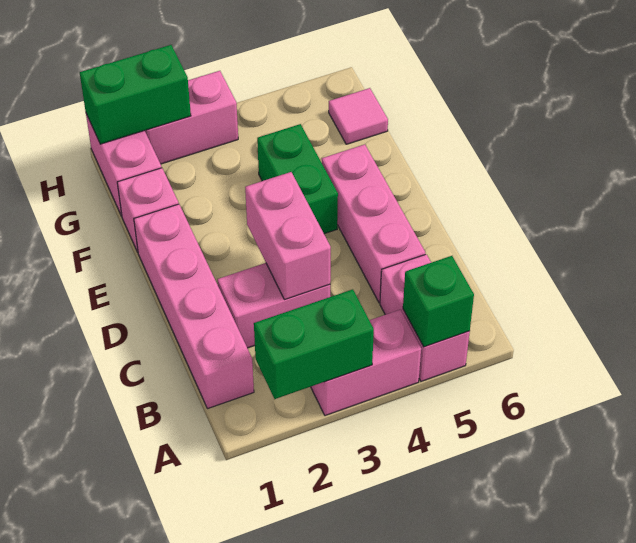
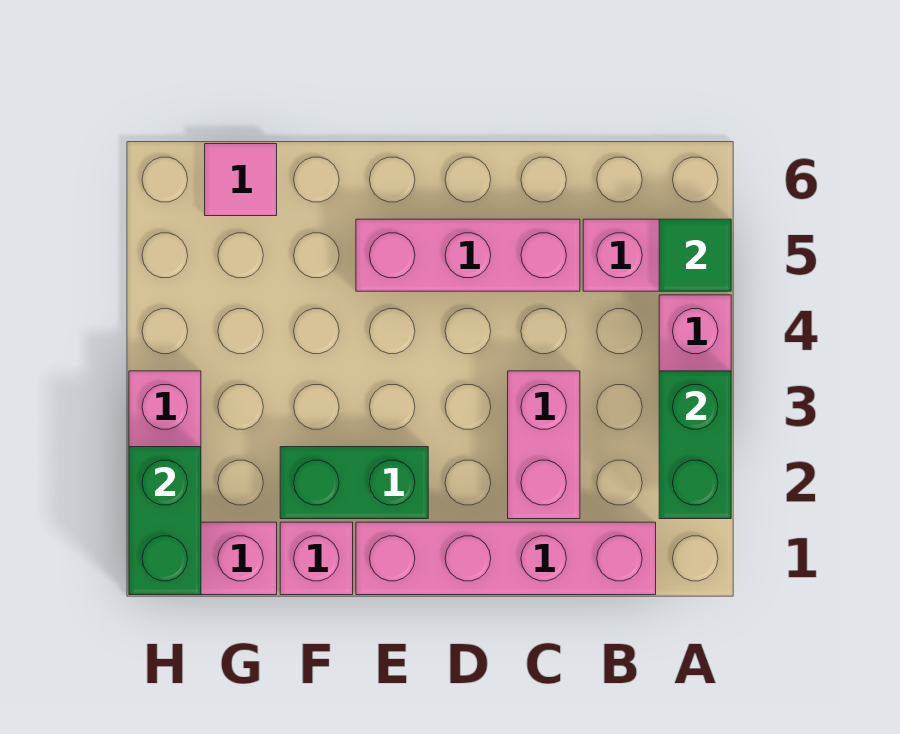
green 1x1 brick [403,256,474,347] -> green 1x1 tile [659,219,731,291]
pink 1x2 brick [245,172,331,300] -> none
green 1x2 brick [257,124,338,234] -> green 1x2 brick moved to [280,447,428,519]

